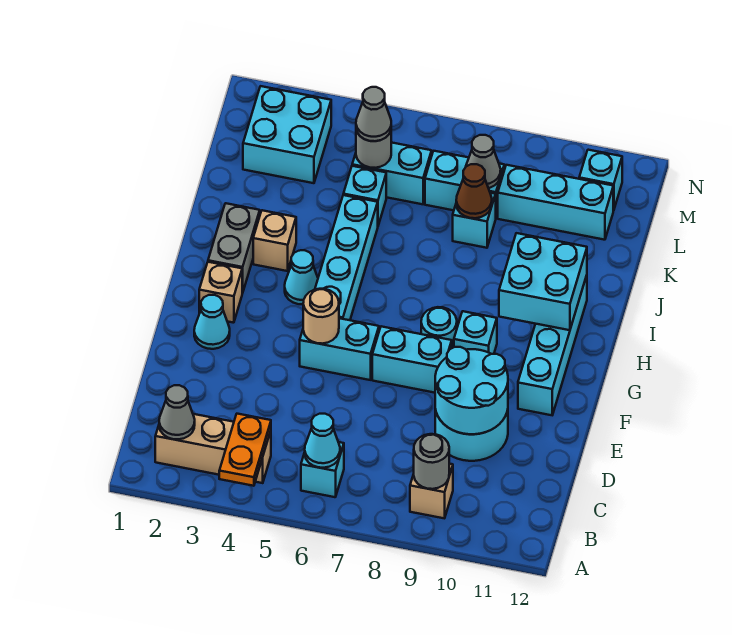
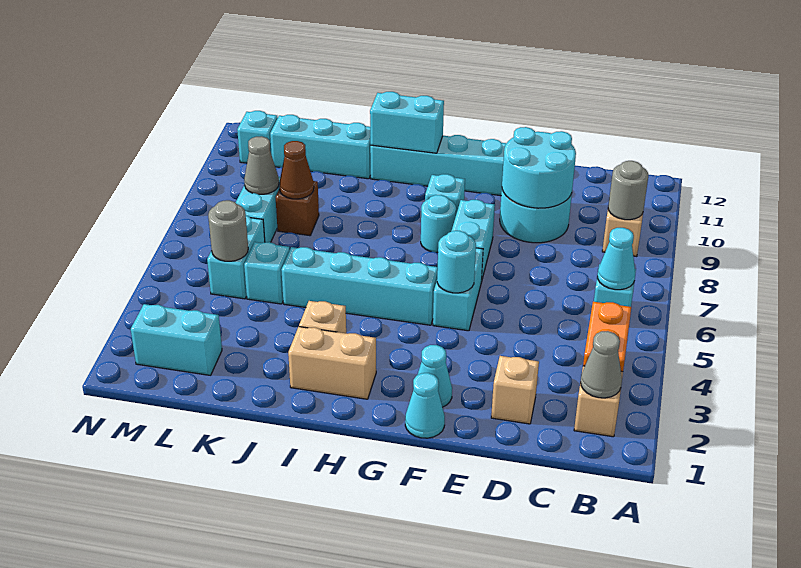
orange 1x2 plate [219,414,271,486] -> orange 1x2 plate turned to [583,302,631,372]
tan 1x1 round brick [303,289,339,344] -> cyan 1x1 round brick [437,231,476,293]
tan 1x1 brick [199,262,242,323] -> tan 1x1 brick moved to [491,356,539,424]
grey 1x2 brick [208,203,260,293] -> tan 1x2 brick [288,327,376,399]
cyan 1x1 cone [285,250,318,304] -> cyan 1x1 cone moved to [405,373,445,438]
cyan 2x2 brick [499,233,587,330] -> cyan 1x2 brick [370,92,444,153]
cyan 1x1 brick [453,193,496,248] -> brown 1x1 brick [276,181,319,236]
cyan 2x2 brick [243,86,331,183] -> cyan 1x2 brick [131,304,222,375]
grey 1x1 cone [356,87,391,141] -> none
cyan 1x3 brick [498,165,613,240] -> cyan 1x3 brick turned to [270,115,371,179]

